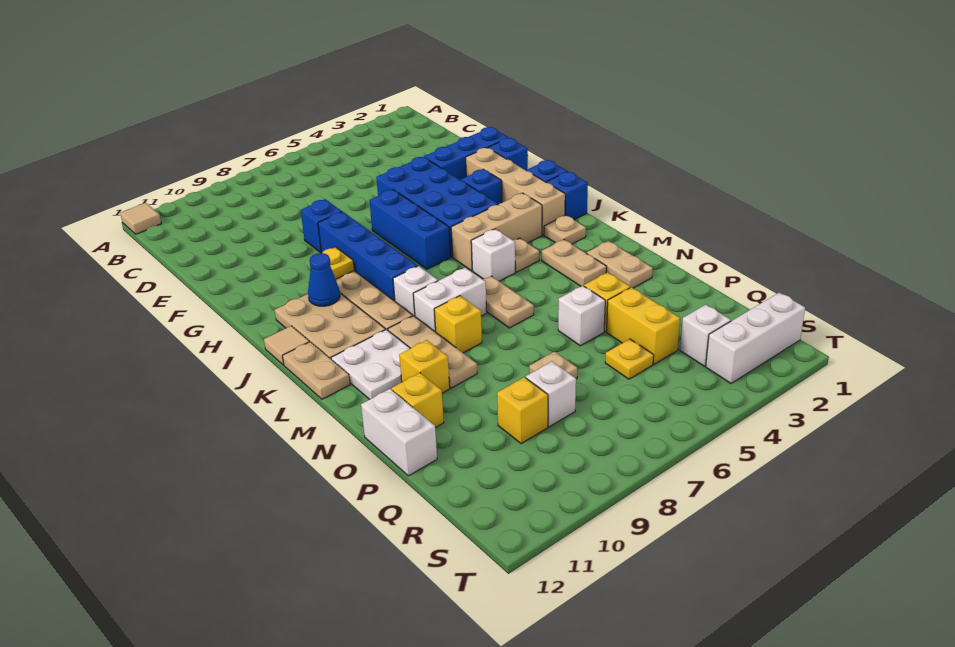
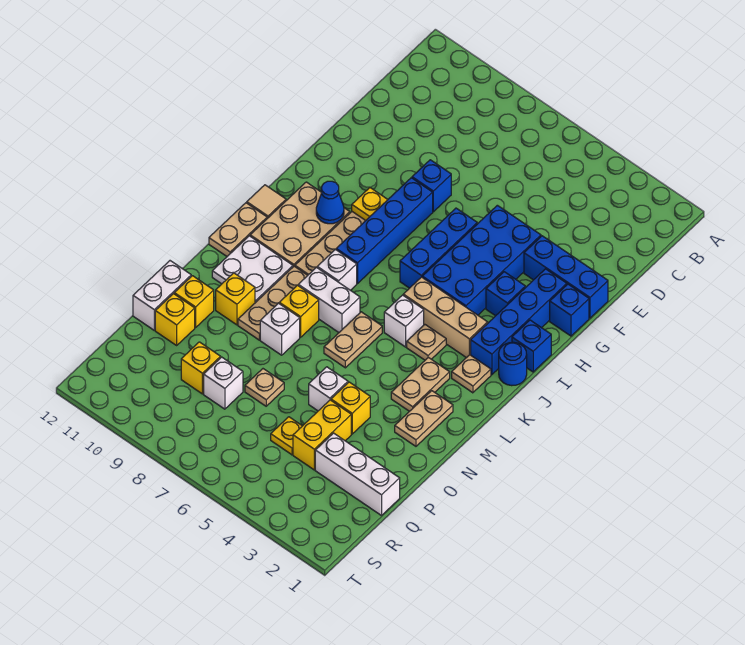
tan 1x1 tile [120,203,161,234] -> none
tan 1x4 brick [466,148,565,235] -> blue 1x4 brick [471,269,567,375]
blue 1x1 brick [547,172,588,220] -> blue 1x1 round brick [499,342,527,386]
none -> yellow 1x1 brick [155,294,195,345]
white 1x1 brick [680,305,731,366] -> white 1x1 brick moved to [260,303,300,355]
white 1x3 brick [706,293,805,383] -> white 1x3 brick moved to [315,433,400,516]

